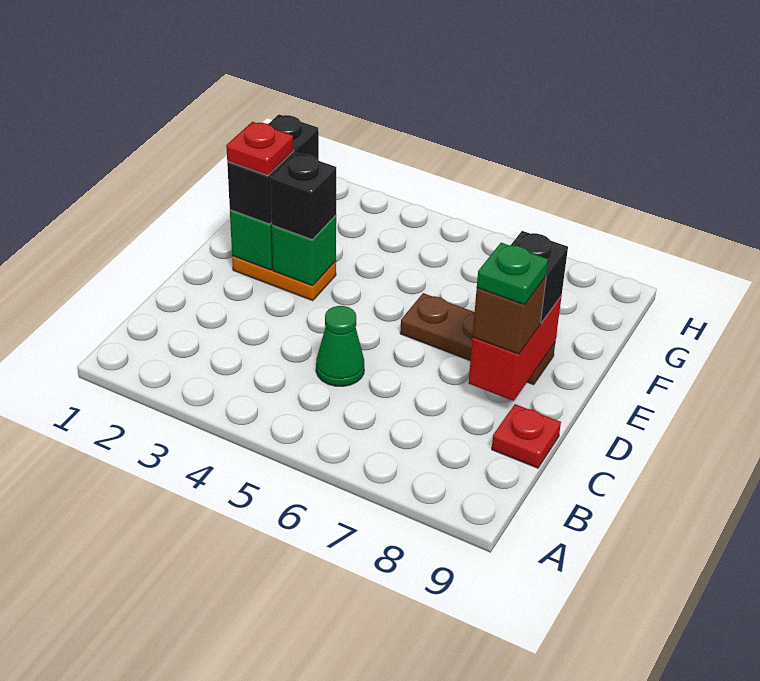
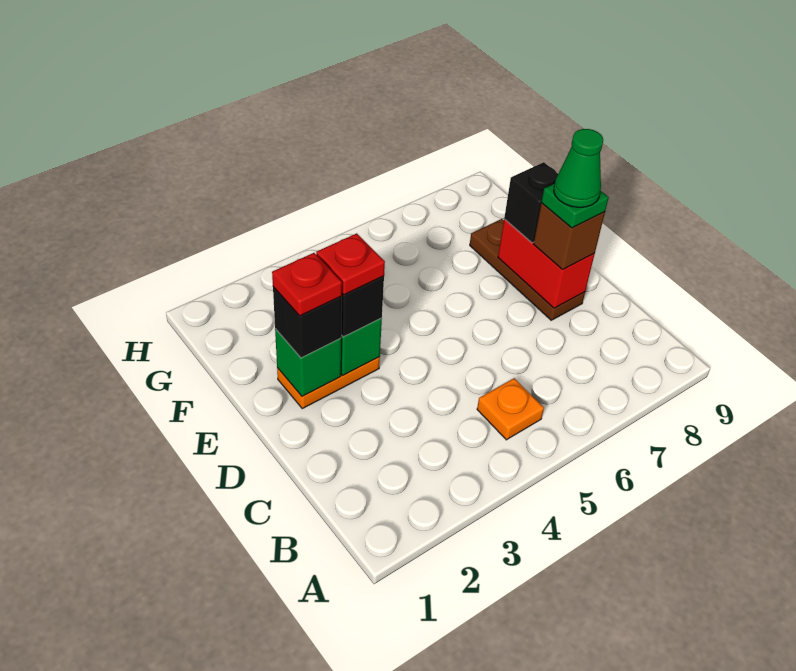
none -> orange 1x1 plate [477,378,544,440]
green 1x1 cone [316,306,364,386] -> green 1x1 cone moved to [554,129,603,207]
red 1x1 plate [492,404,561,468] -> red 1x1 plate moved to [316,233,385,295]
black 1x2 brick [227,115,319,224] -> black 1x1 brick [273,287,342,358]
brown 1x3 plate [400,293,555,385] -> brown 1x3 plate turned to [470,219,585,320]

